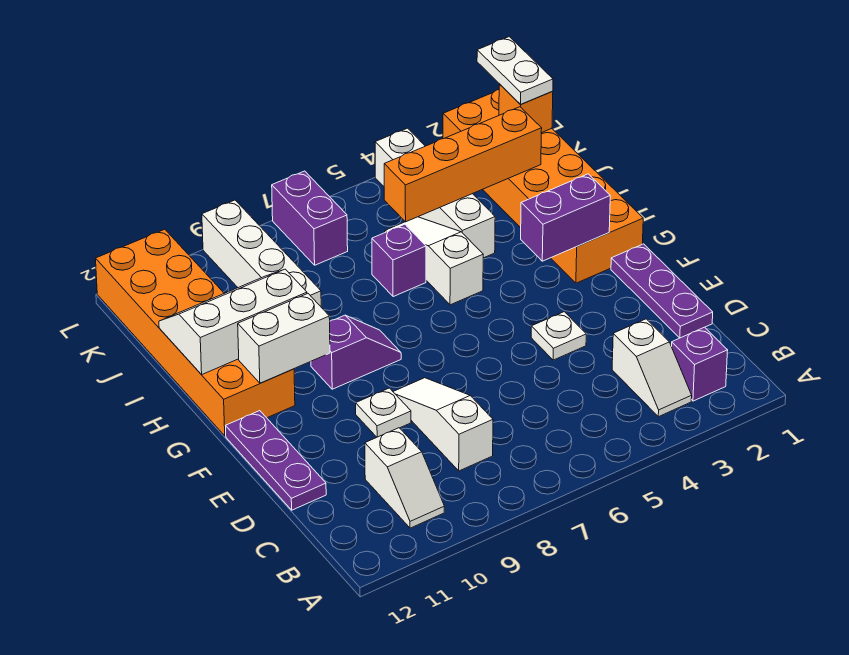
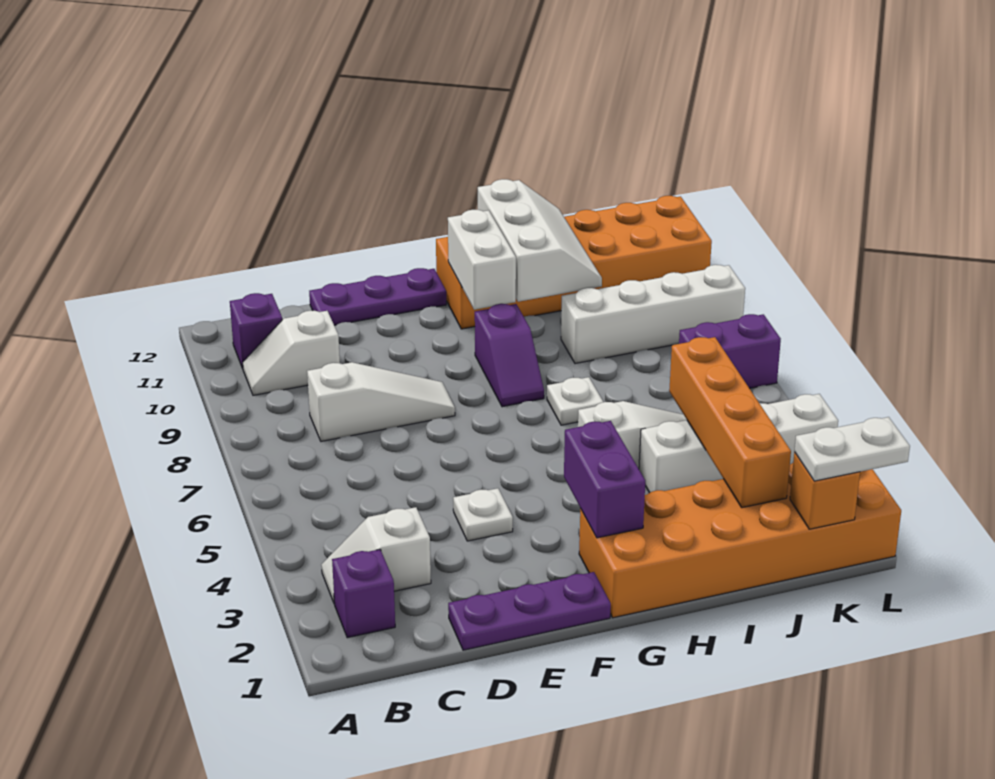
white 1x1 plate [356,388,411,437] -> white 1x1 plate moved to [547,377,603,425]
purple 1x1 brick [372,224,426,297] -> purple 1x1 brick moved to [230,293,282,368]

